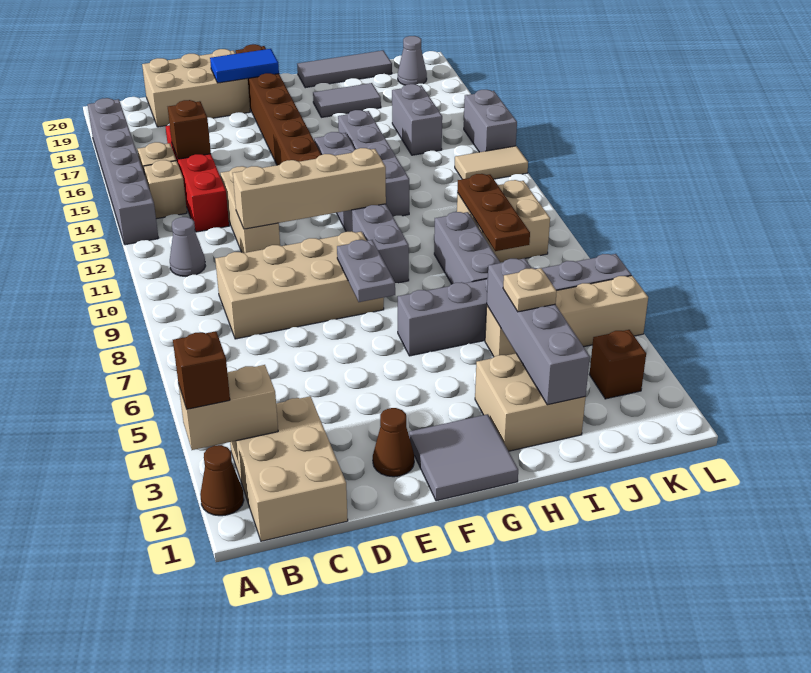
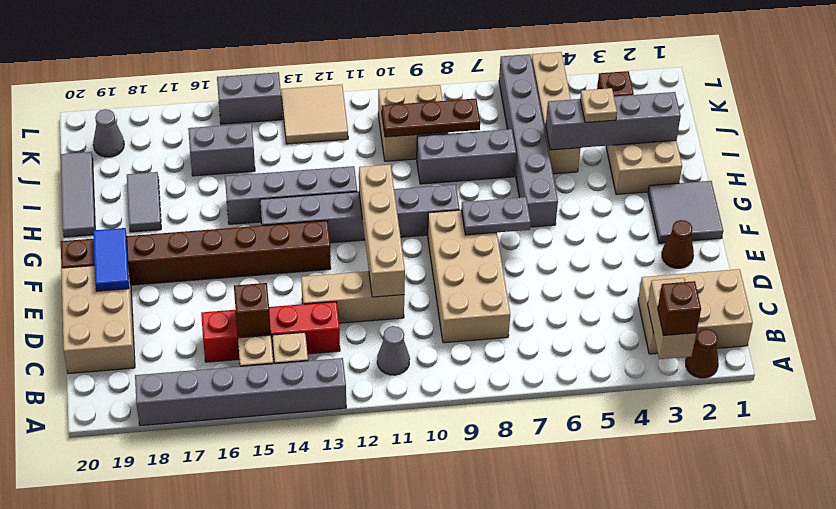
tan 1x2 tile [455,146,528,179] -> tan 2x2 tile [281,85,348,144]

